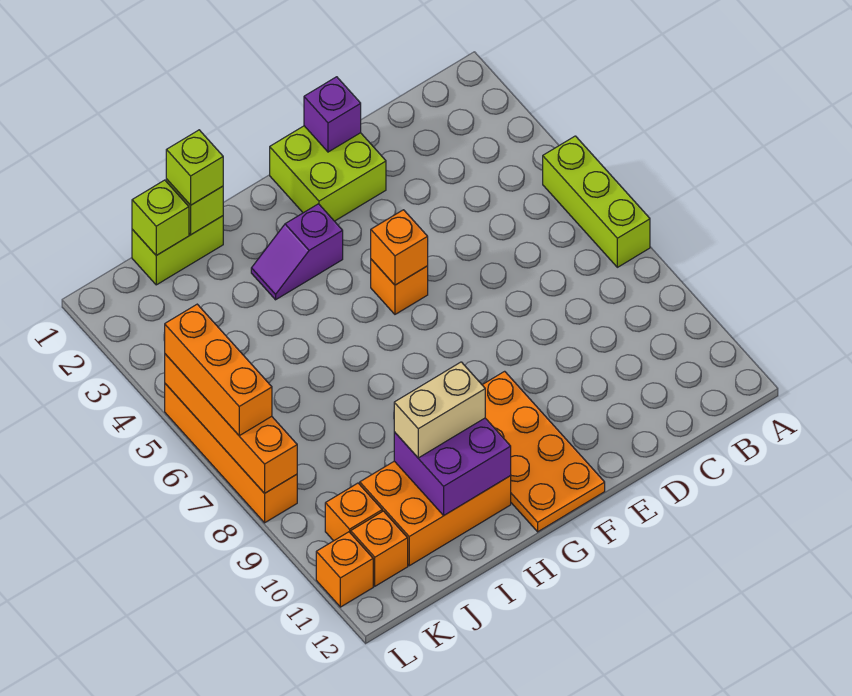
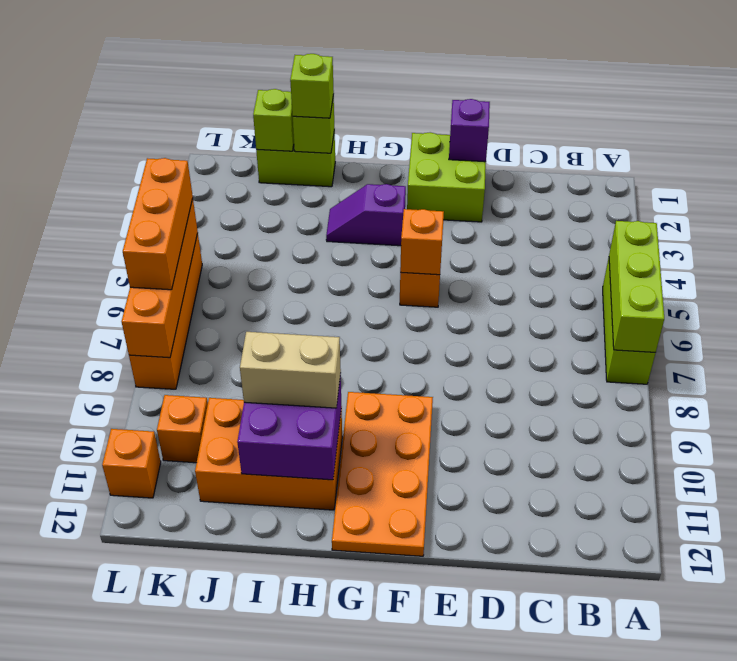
none -> lime 1x3 brick [609,221,664,352]
orange 1x1 brick [351,511,408,586] -> none

